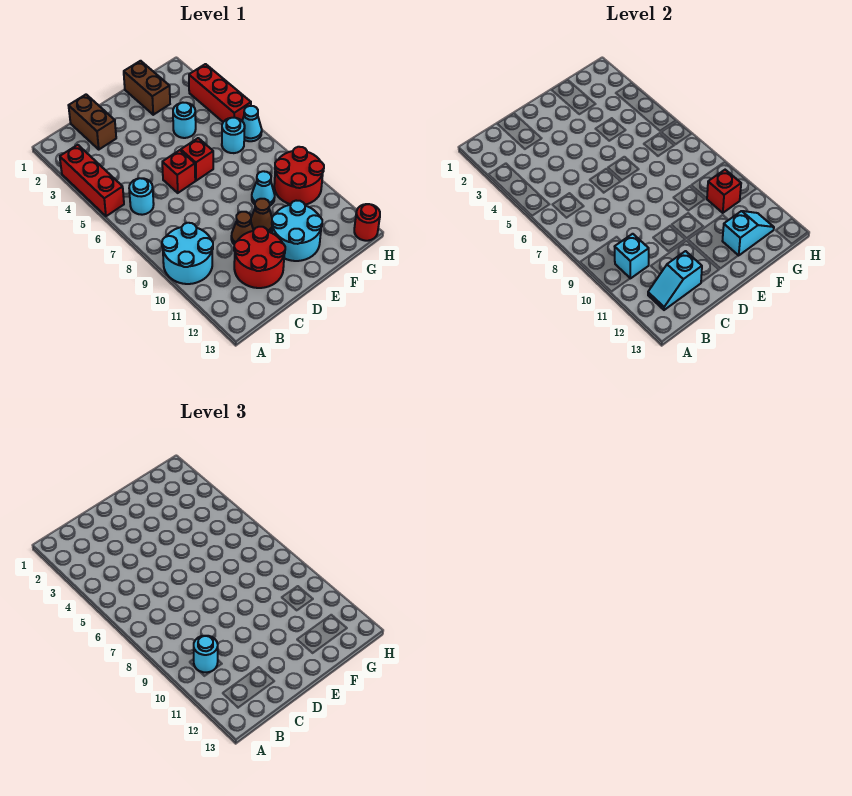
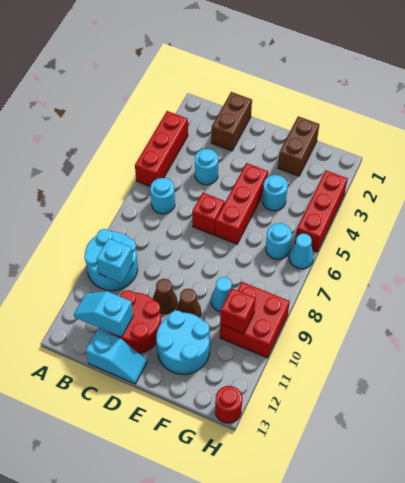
cyan 1x1 round brick [194,636,218,672] -> cyan 1x1 round brick moved to [195,149,218,185]
red 1x1 brick [181,138,213,181] -> red 1x3 brick [215,163,268,244]
cyan 1x2 slope [723,211,774,256] -> cyan 1x2 slope moved to [86,329,147,384]
red 2x2 round brick [274,147,324,205] -> red 2x2 brick [220,282,290,358]

